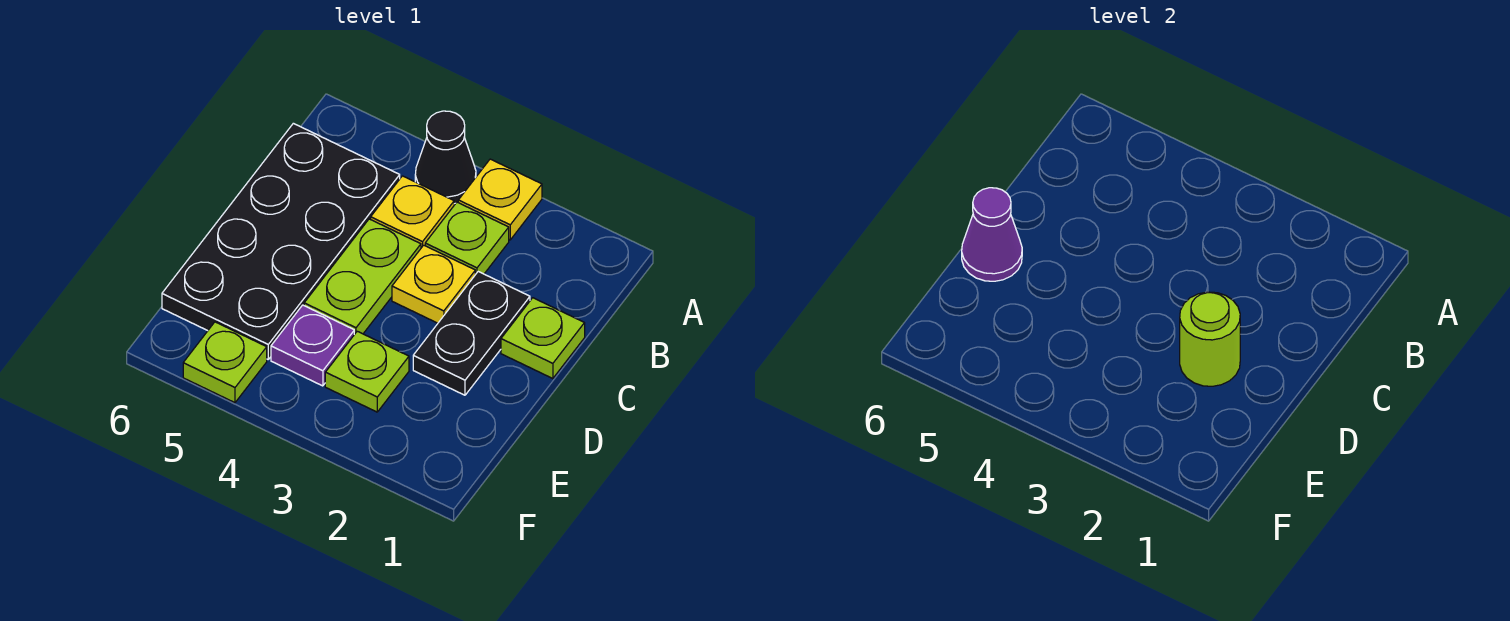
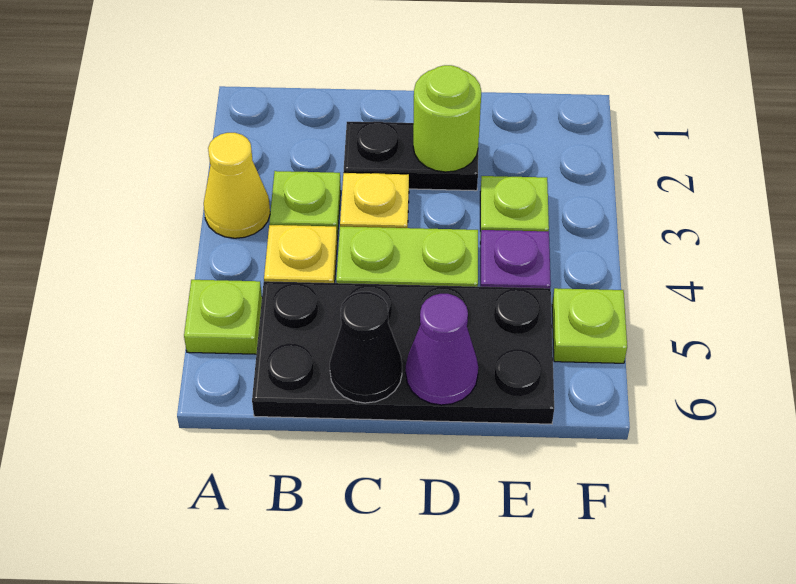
yellow 1x1 plate [458,159,542,240] -> yellow 1x1 cone [204,133,270,238]
black 1x1 cone [415,111,476,204] -> black 1x1 cone moved to [330,292,402,403]
lime 1x1 plate [501,298,585,379] -> lime 1x1 plate moved to [184,280,262,354]

